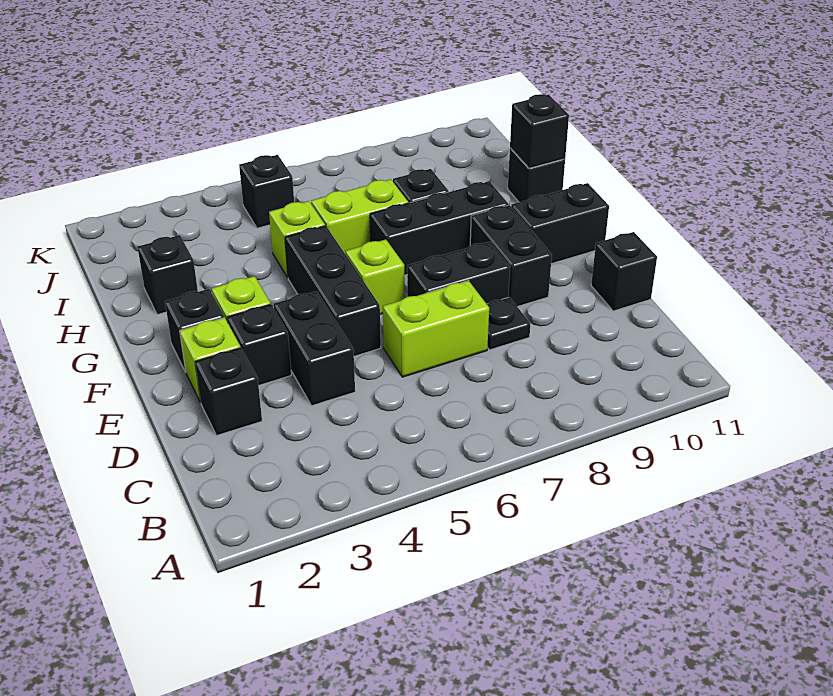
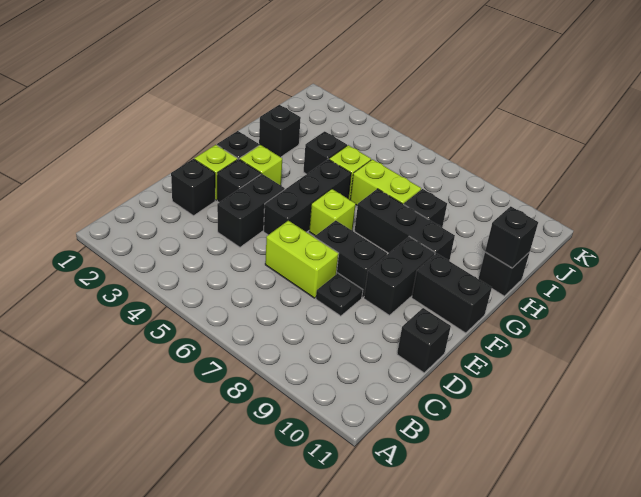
black 1x1 brick [239,155,294,228] -> black 1x1 brick moved to [303,131,347,174]

